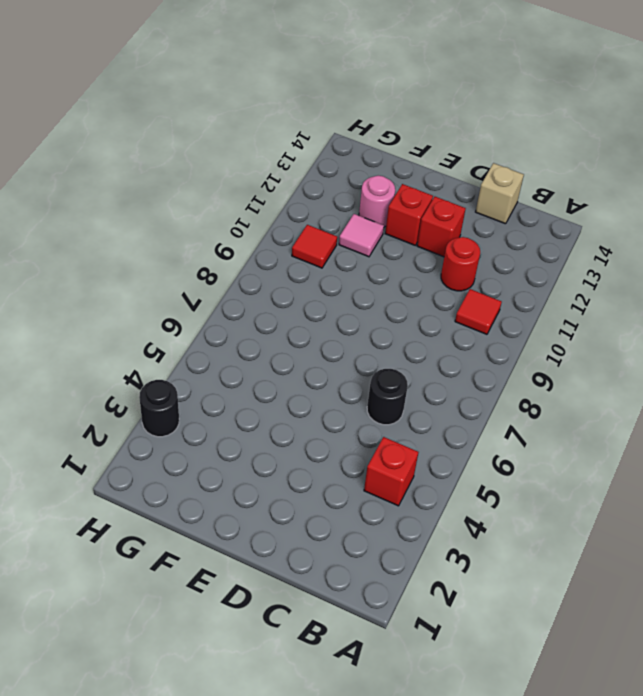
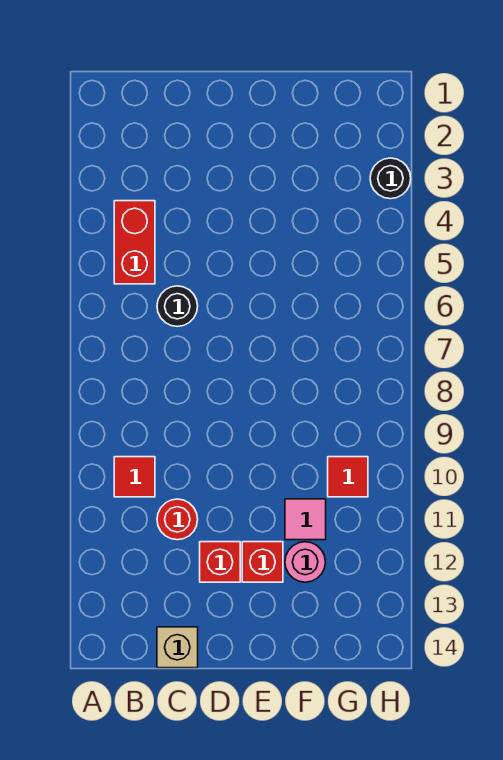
red 1x1 brick [364,437,418,506] -> red 1x2 brick [114,201,155,284]

